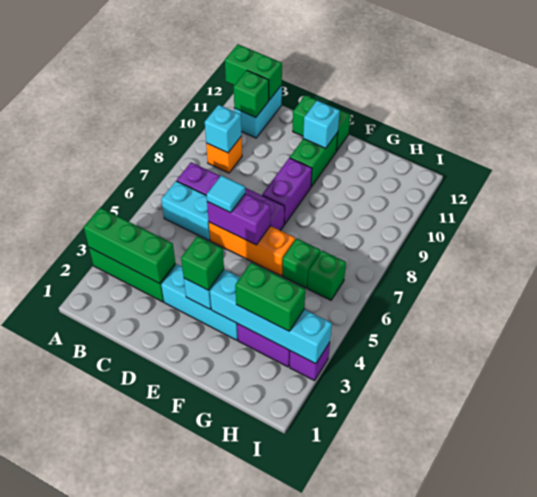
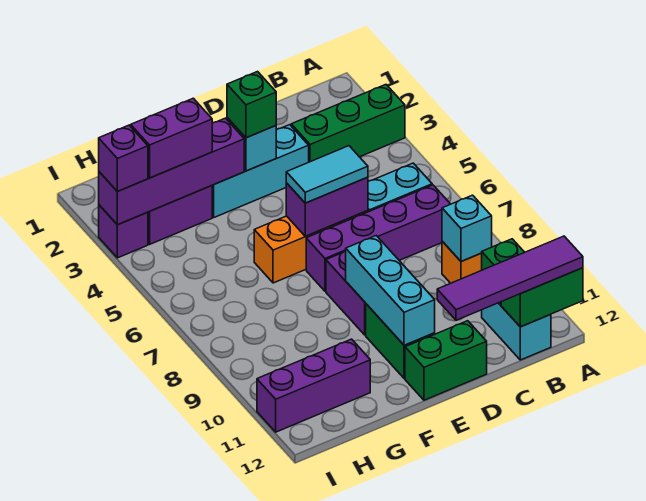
green 1x3 brick [84,208,175,284] -> none
none -> purple 1x4 tile [437,236,583,320]
cyan 1x1 tile [207,175,245,213] -> cyan 1x2 tile [286,146,368,203]
cyan 1x1 brick [303,100,340,148] -> cyan 1x3 brick [346,236,435,345]
cyan 1x4 brick [210,270,332,364] -> purple 1x4 brick [99,118,244,225]
green 1x2 brick [235,263,305,331] -> purple 1x2 brick [131,98,212,178]
green 1x1 brick [282,238,320,288] -> none
none -> purple 1x3 brick [257,339,370,432]
green 1x1 brick [307,251,346,300] -> none
none -> purple 1x1 brick [99,125,148,191]

